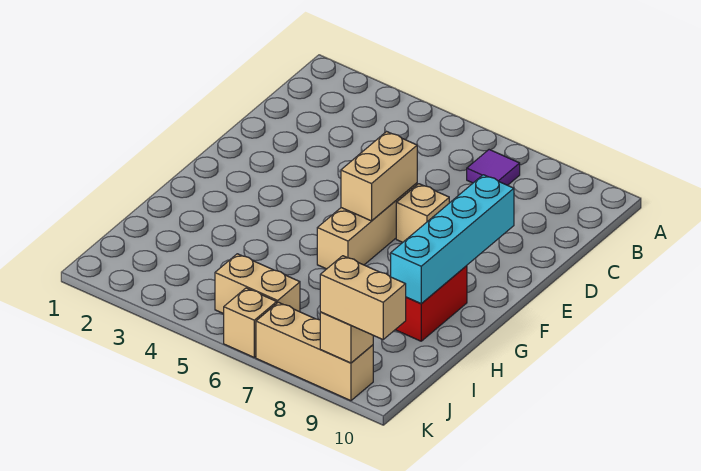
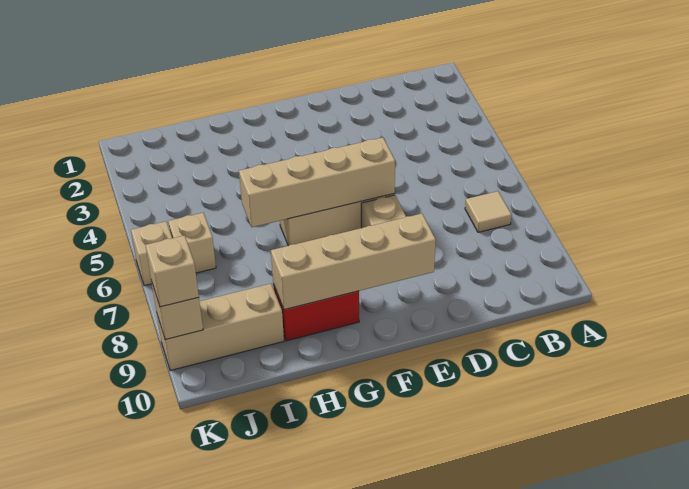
purple 1x1 tile [467,150,520,185] -> tan 1x1 tile [465,191,512,232]
tan 1x2 brick [341,132,417,221] -> tan 1x4 brick [239,138,395,227]
cyan 1x4 brick [391,175,514,304] -> tan 1x4 brick [271,214,436,310]
tan 1x2 brick [215,254,300,314] -> tan 1x1 brick [168,213,216,273]
tan 1x3 brick [256,302,373,401] -> tan 1x3 brick turned to [157,284,284,371]
tan 1x2 brick [320,256,406,340] -> tan 1x1 brick [146,235,199,307]

